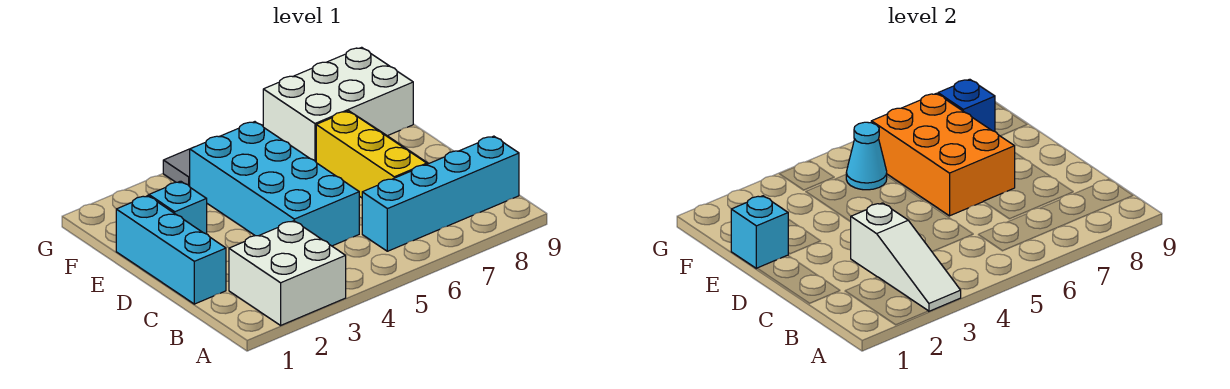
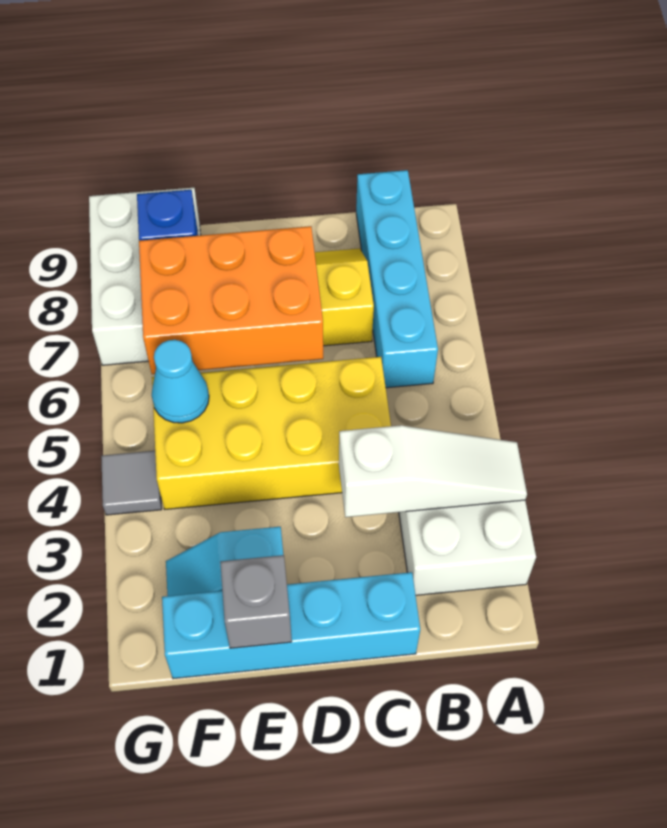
cyan 1x3 brick [116,196,226,304] -> cyan 1x4 brick [162,572,420,679]
cyan 2x4 brick [190,122,359,246] -> yellow 2x4 brick [152,357,391,509]
cyan 1x1 brick [731,196,788,269] -> grey 1x1 brick [220,555,292,648]

